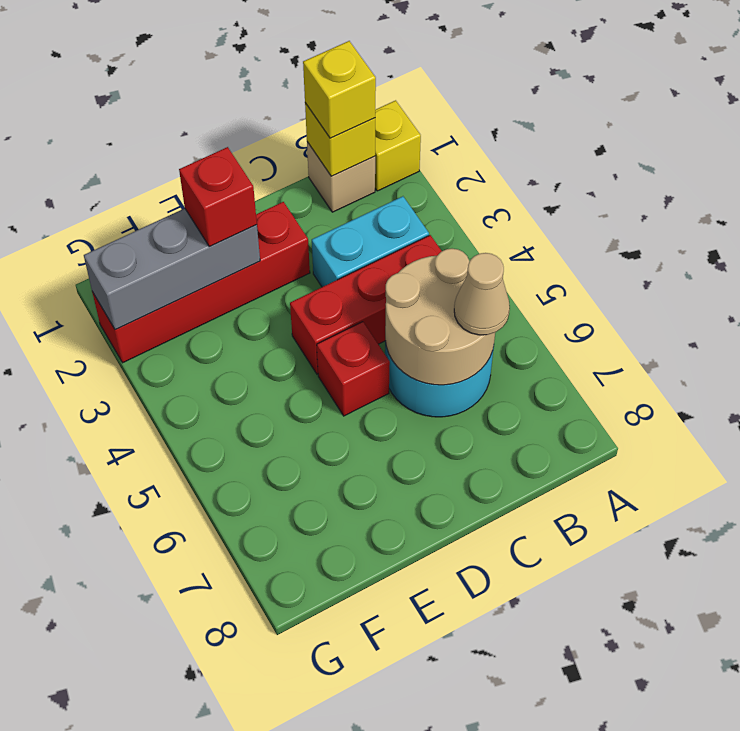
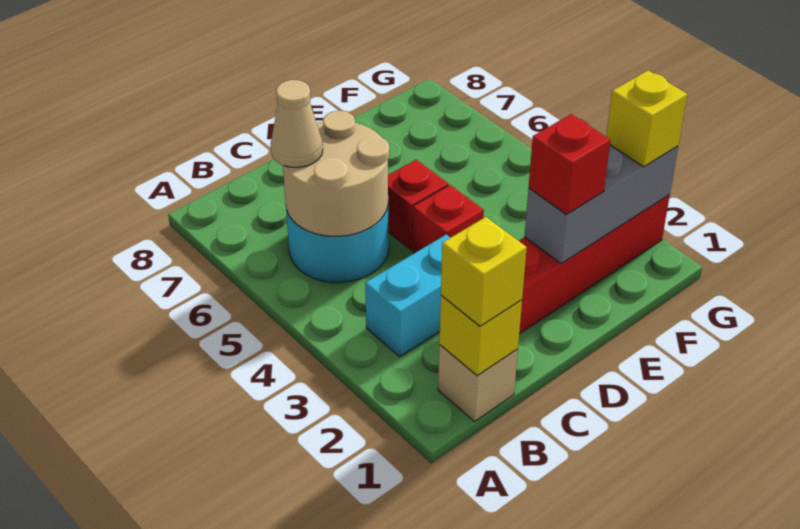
yellow 1x1 brick [375,100,421,191] -> yellow 1x1 brick moved to [606,70,687,167]
red 1x3 brick [290,235,442,374] -> red 1x1 brick [413,185,484,253]

